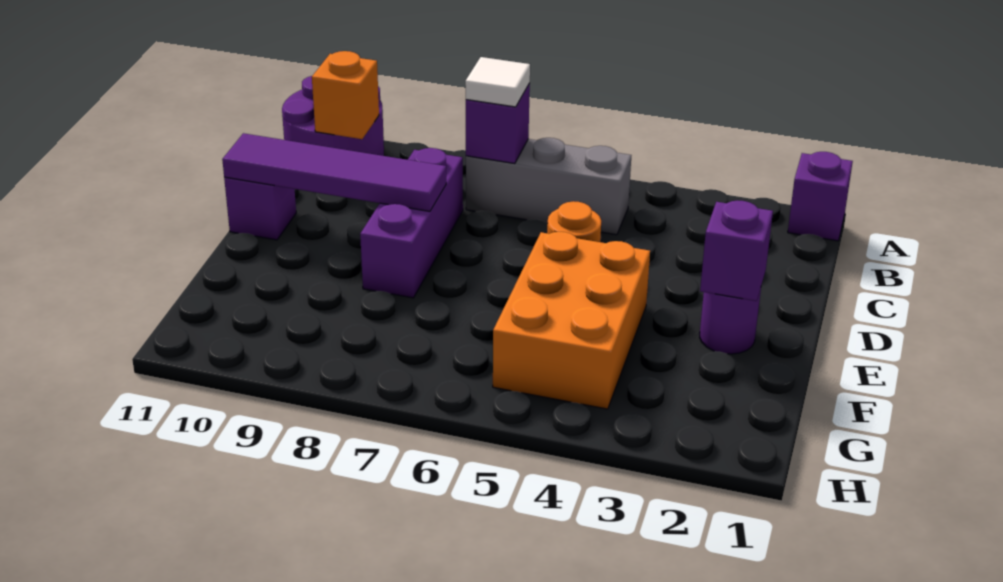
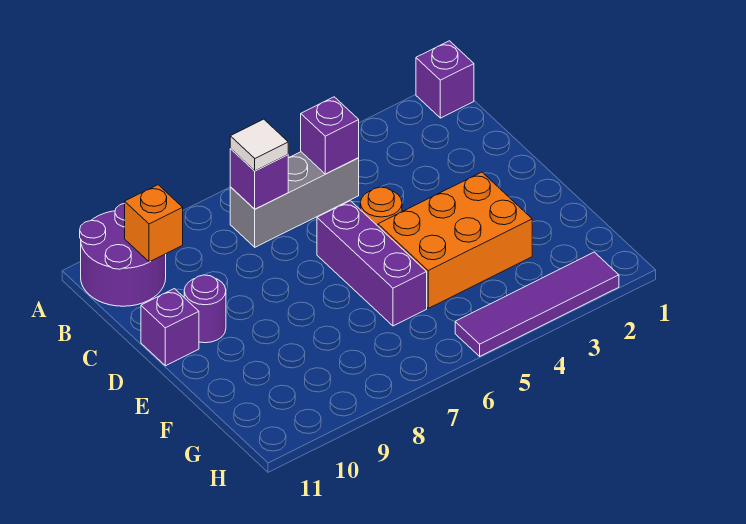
purple 1x3 brick [360,148,463,298] -> purple 1x3 brick moved to [317,201,427,326]
purple 1x4 tile [222,133,446,211] -> purple 1x4 tile moved to [455,252,619,356]
purple 1x1 round brick [700,288,761,354] -> purple 1x1 round brick moved to [184,275,226,343]
purple 1x1 brick [700,200,773,301] -> purple 1x1 brick moved to [301,97,359,174]
orange 2x3 brick [493,232,650,409] -> orange 2x3 brick turned to [378,172,532,308]

